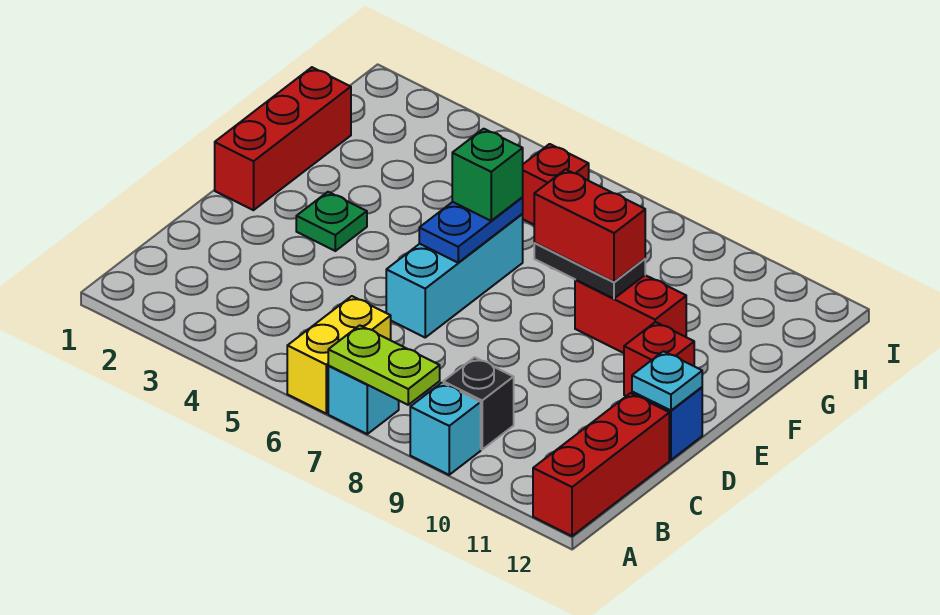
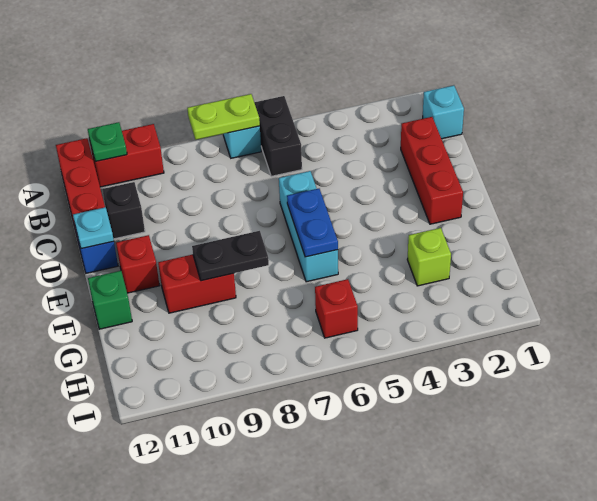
yellow 1x2 brick [287,296,391,414] -> black 1x2 brick [254,96,302,176]
cyan 1x1 brick [410,383,481,475] -> cyan 1x1 brick moved to [423,85,464,139]
black 1x1 brick [443,357,514,449] -> black 1x1 brick moved to [102,182,145,239]
red 1x3 brick [215,67,351,210] -> red 1x3 brick moved to [401,117,463,224]
green 1x1 plate [296,192,367,251] -> green 1x1 plate moved to [88,122,127,162]
green 1x1 brick [452,129,523,221] -> green 1x1 brick moved to [88,271,132,329]
red 1x2 brick [534,169,645,282] -> red 1x2 brick moved to [90,124,164,187]
none -> lime 1x1 brick [407,228,451,286]

